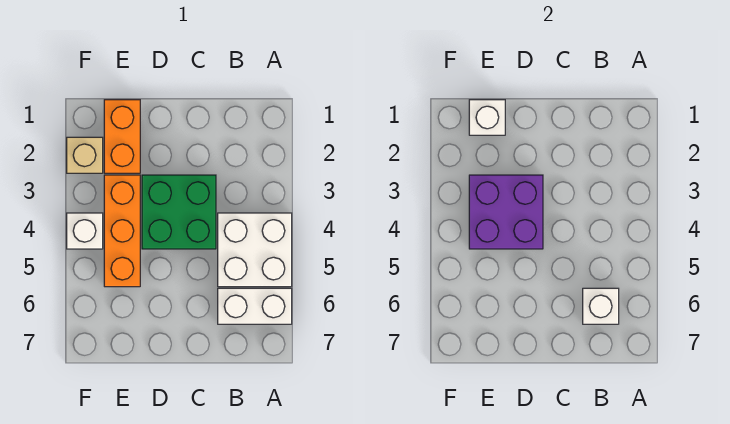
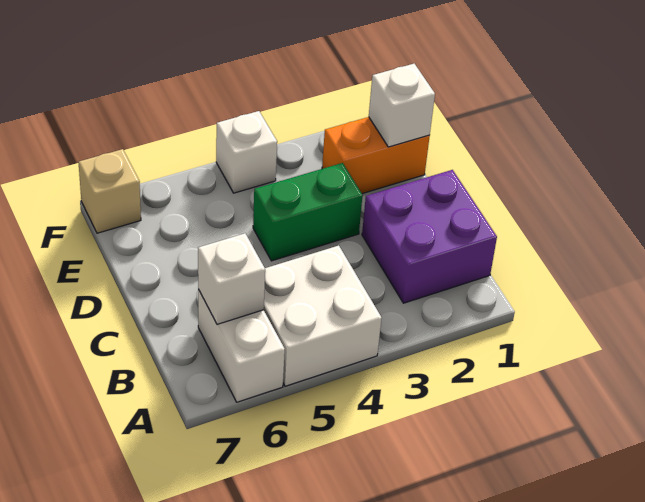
green 2x2 brick [142,175,216,249] -> green 1x2 brick [253,163,363,261]
purple 2x2 brick [469,175,543,249] -> purple 2x2 brick moved to [362,170,497,303]
orange 1x3 brick [104,175,140,287] -> none
tan 1x1 brick [67,137,103,173] -> tan 1x1 brick moved to [78,149,141,233]

